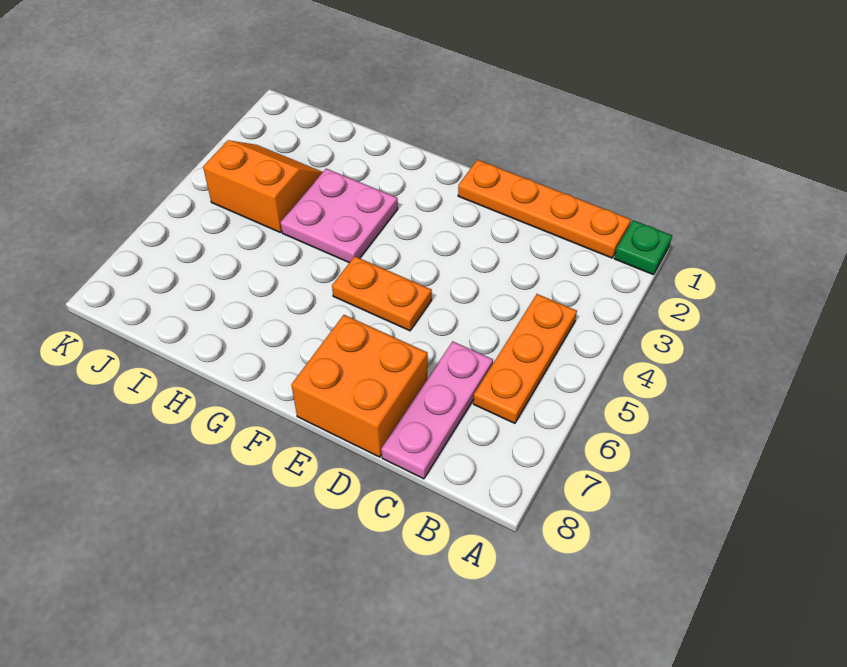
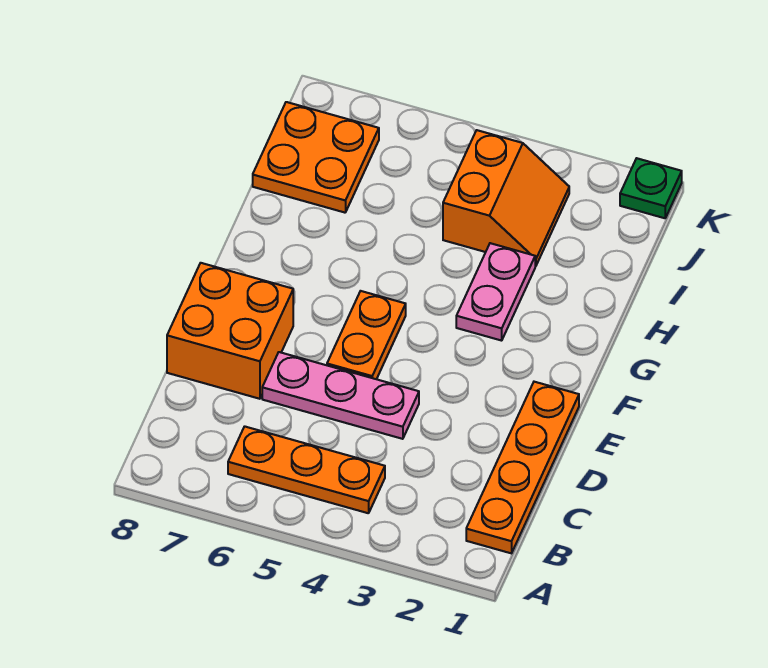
green 1x1 plate [614,220,672,275] -> green 1x1 plate moved to [620,158,682,218]
pink 1x3 plate [381,341,493,479] -> pink 1x3 plate moved to [262,352,419,439]
pink 2x2 plate [281,169,398,263] -> pink 1x2 plate [456,243,535,341]
none -> orange 2x2 plate [253,102,379,213]

